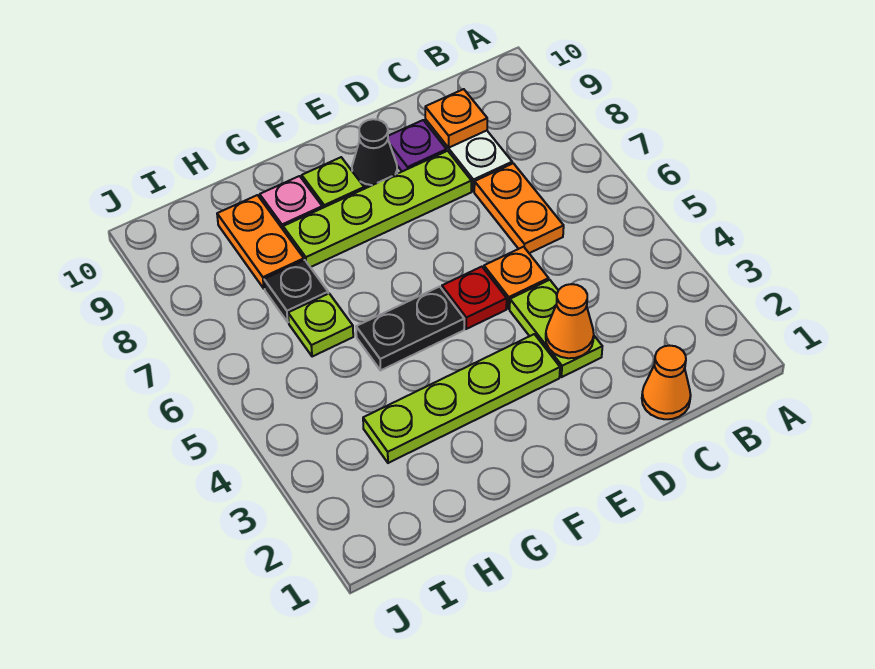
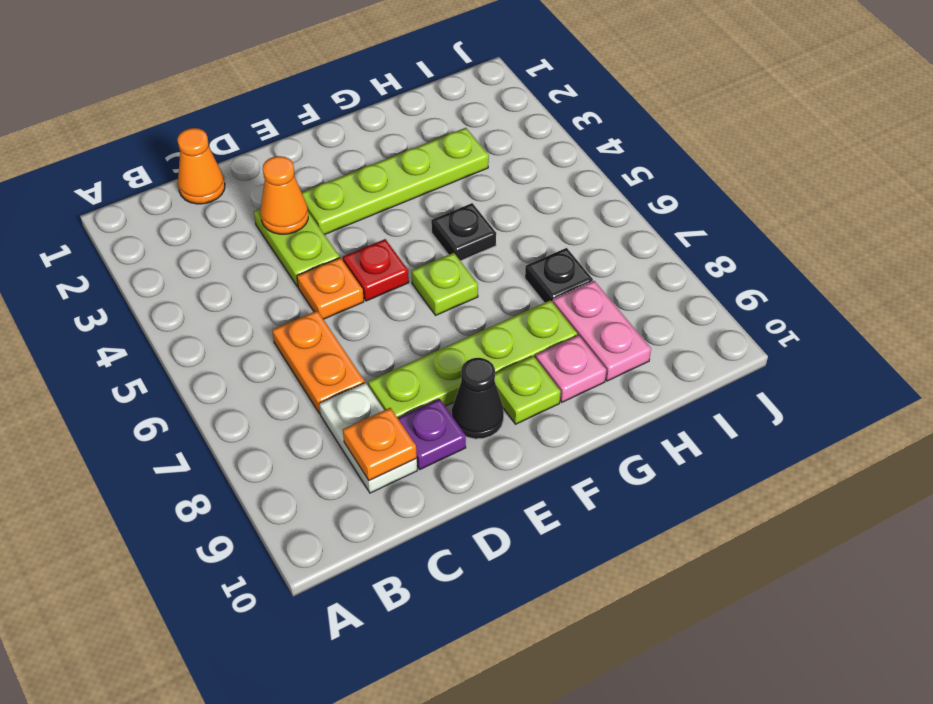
black 1x2 plate [356,287,464,370] -> black 1x1 plate [431,203,496,261]
lime 1x1 plate [288,293,353,357] -> lime 1x1 plate moved to [412,253,478,315]
orange 1x2 plate [217,195,304,289] -> pink 1x2 plate [552,281,651,381]

